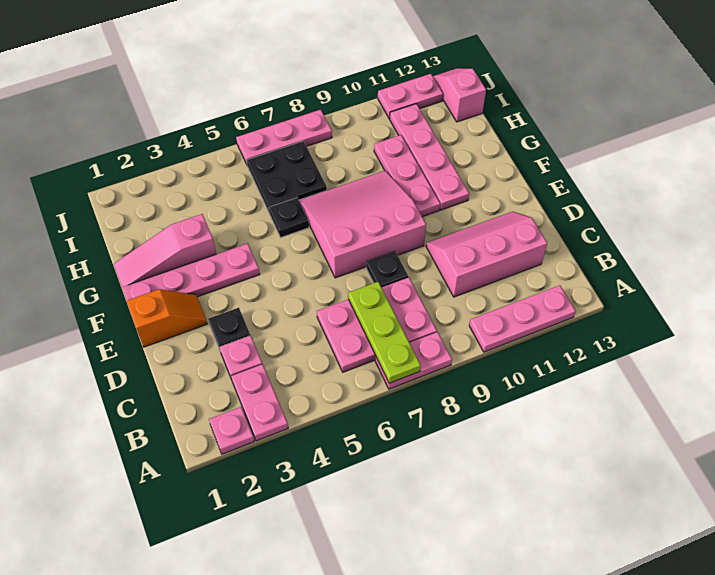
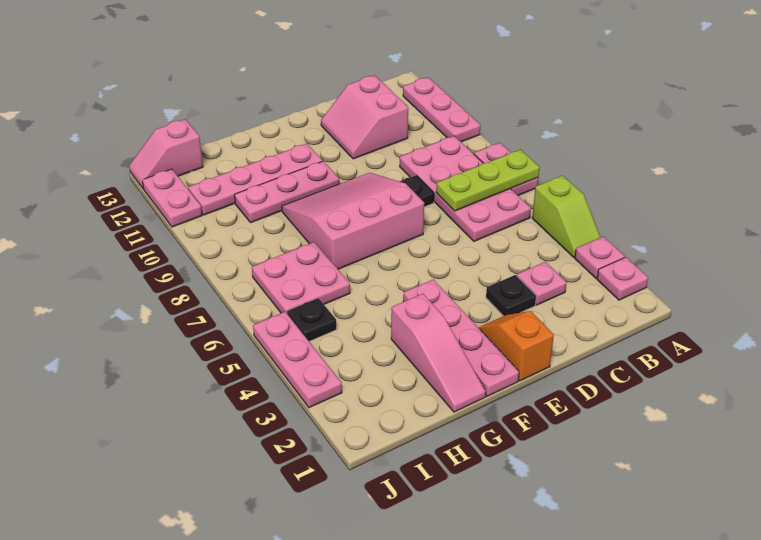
pink 1x2 plate [231,364,288,441] -> pink 1x1 plate [575,236,625,278]
none -> lime 1x2 slope [532,176,601,257]
pink 2x3 plate [317,277,437,372] -> pink 2x4 plate [400,136,531,241]
pink 2x3 slope [426,212,547,297] -> pink 2x2 slope [321,75,408,159]
pink 3x3 slope [299,171,426,278] -> pink 3x3 slope turned to [282,173,424,269]
black 1x1 plate [269,198,309,238] -> black 1x1 plate moved to [287,298,337,341]
black 2x2 plate [247,141,327,212] -> pink 2x2 plate [252,242,350,313]
pink 1x3 plate [236,110,332,164] -> pink 1x3 plate moved to [253,312,342,408]

